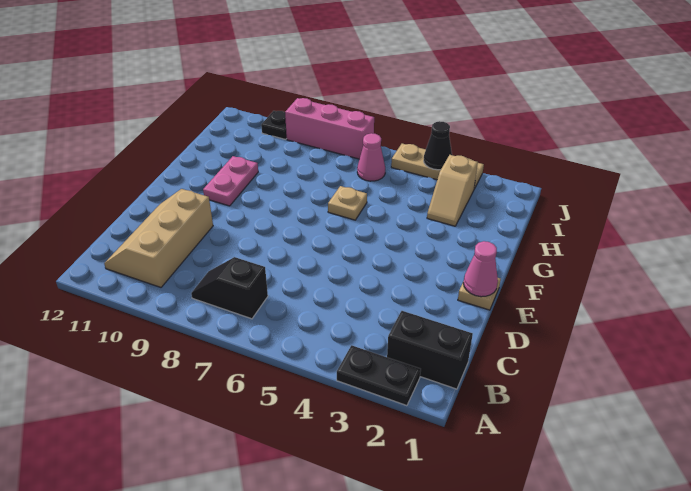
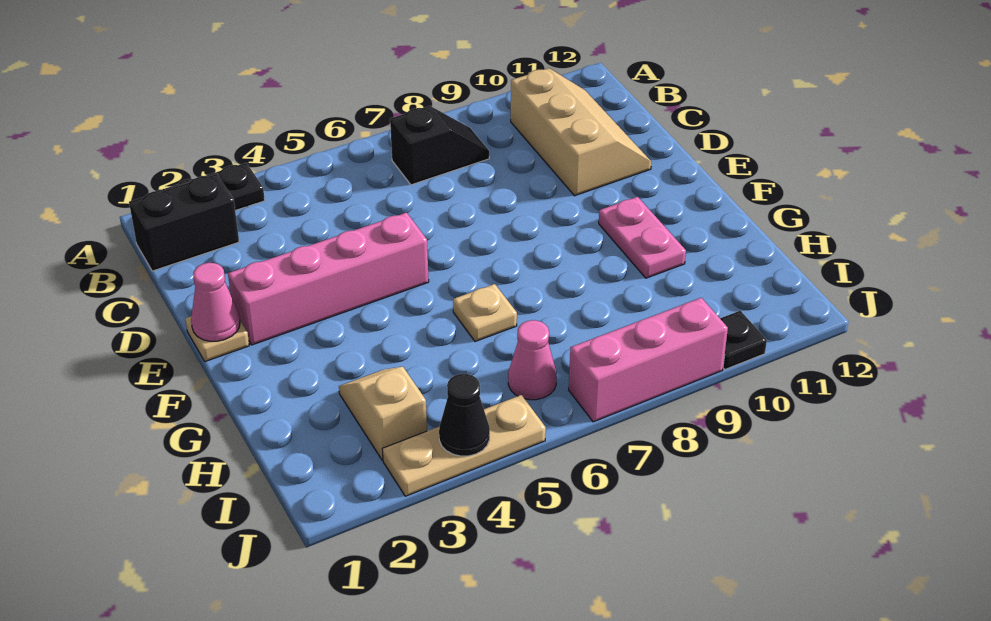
none -> pink 1x4 brick [228,213,429,345]

